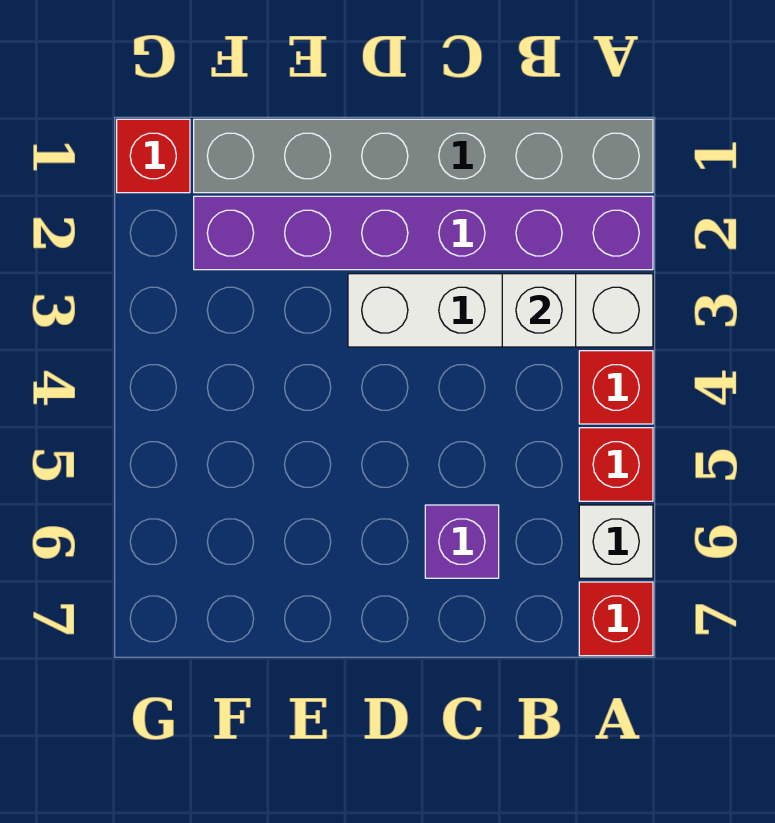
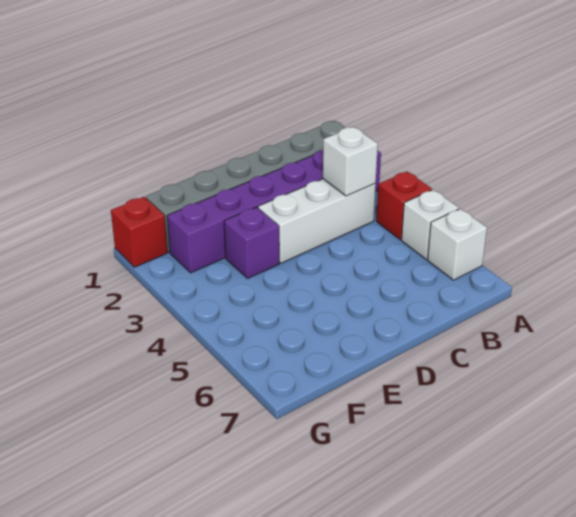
white 1x4 brick [348,274,653,347] -> white 1x3 brick [258,179,376,263]
red 1x1 brick [579,428,653,501] -> white 1x1 brick [401,190,459,259]
red 1x1 brick [579,582,653,656] -> none
purple 1x1 brick [425,505,499,578] -> purple 1x1 brick moved to [224,207,279,278]

